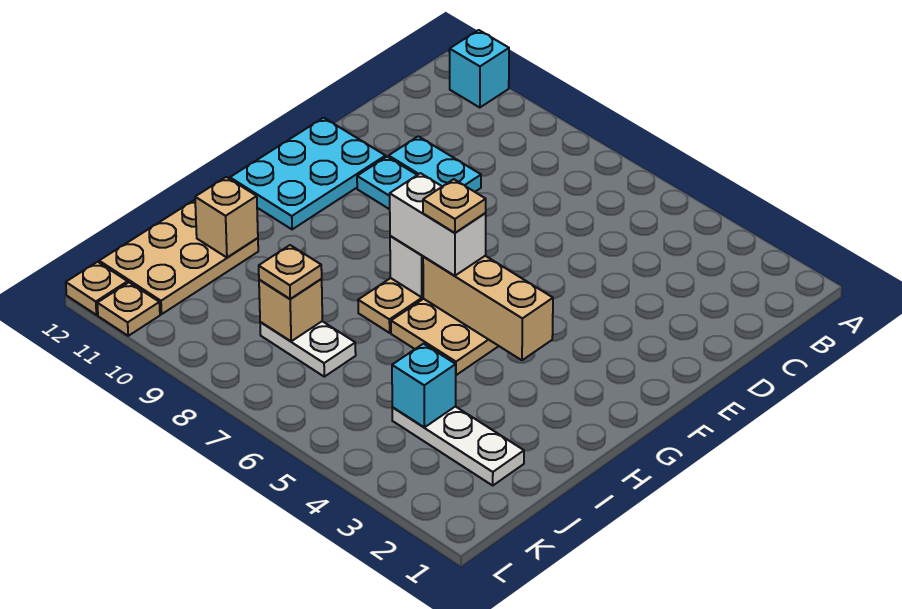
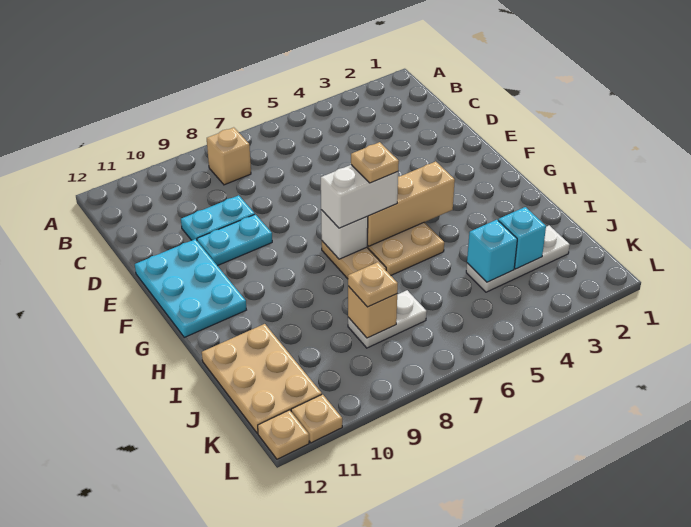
cyan 1x1 brick [450,30,509,108] -> cyan 1x1 brick moved to [498,207,546,269]
tan 1x1 brick [195,177,258,257] -> tan 1x1 brick moved to [207,127,251,185]

